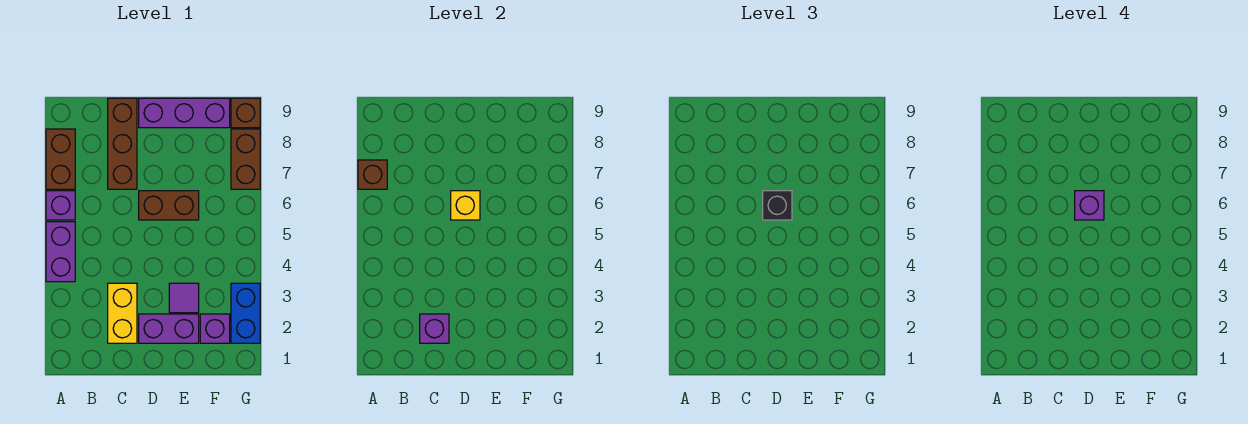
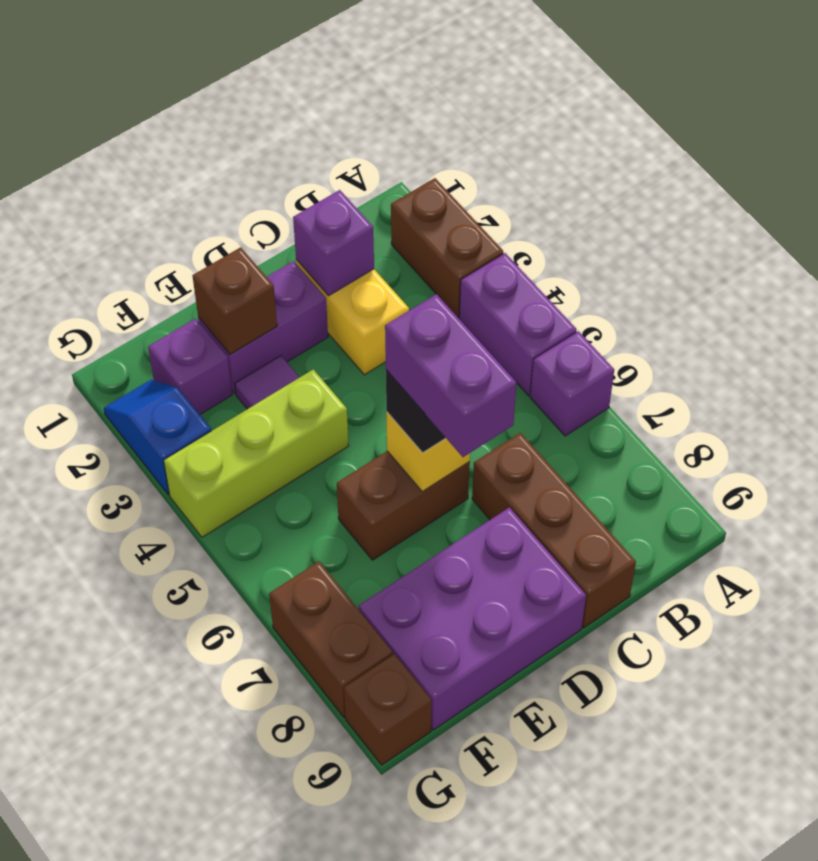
brown 1x2 brick [46,129,75,189] -> brown 1x2 brick moved to [391,178,503,317]
brown 1x1 brick [358,160,387,189] -> brown 1x1 brick moved to [192,247,277,355]
purple 1x1 brick [1075,191,1104,220] -> purple 1x2 brick [385,294,516,457]
purple 1x3 brick [139,98,230,128] -> purple 2x3 brick [359,507,586,730]
none -> lime 1x3 brick [164,369,348,537]
blue 1x2 brick [231,283,260,343] -> blue 1x2 slope [104,380,211,495]

